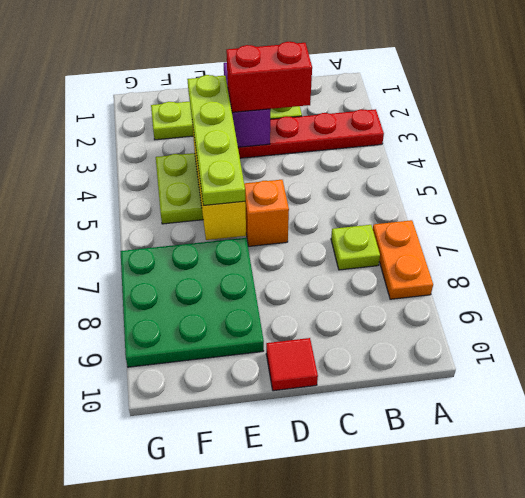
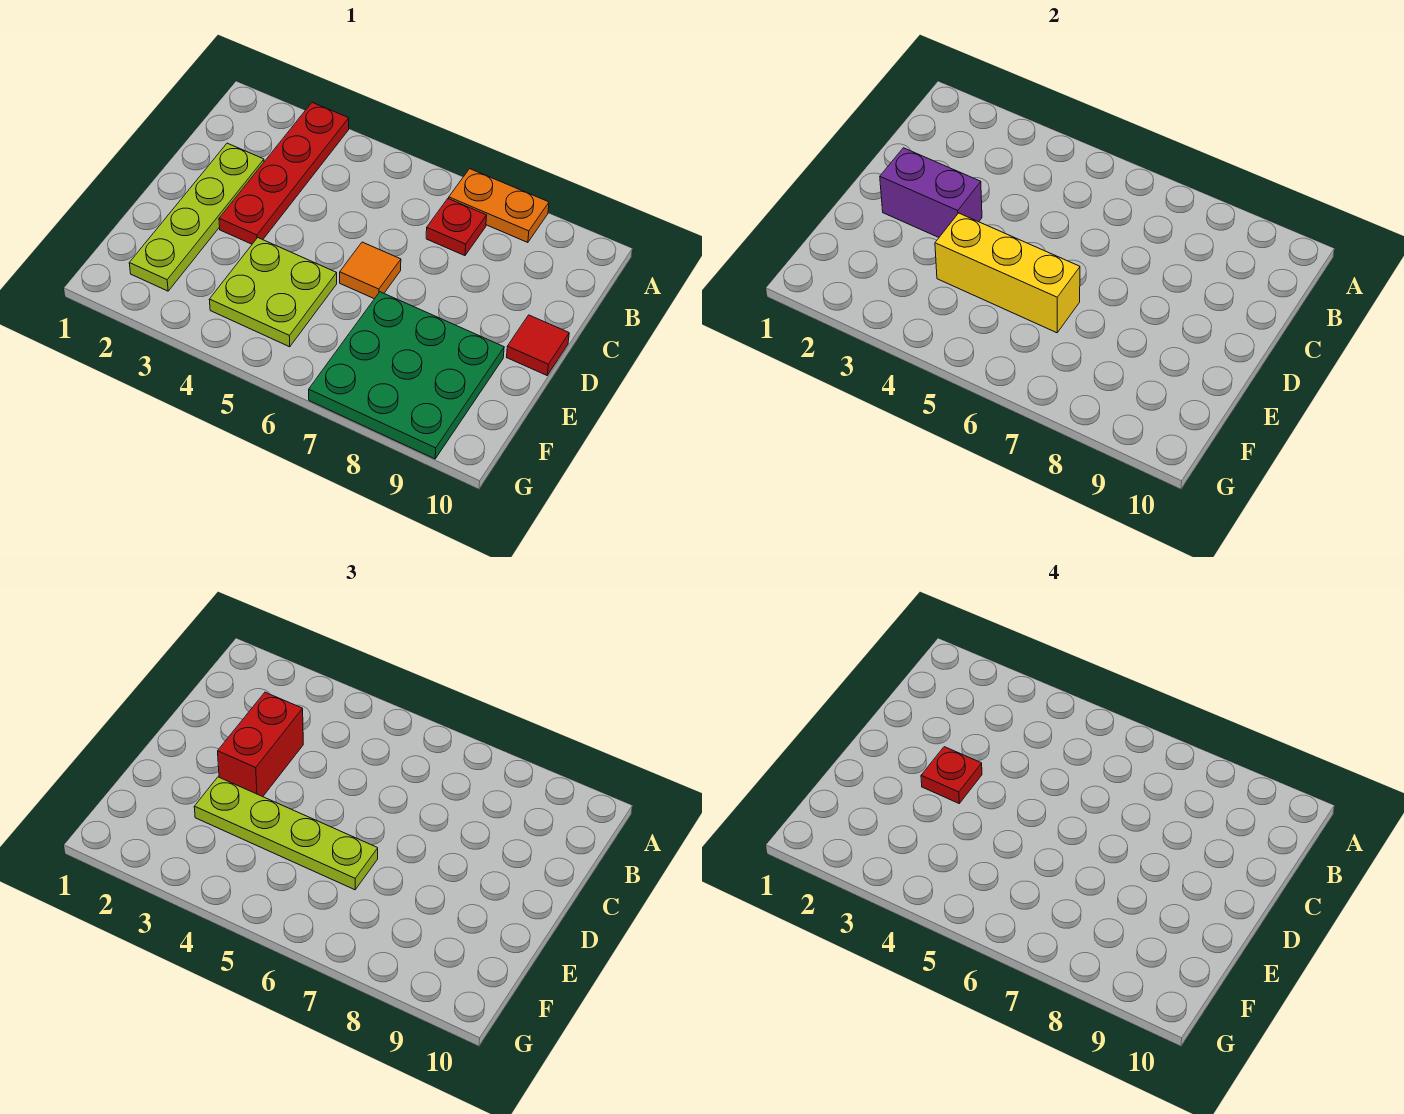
lime 1x1 plate [331,225,380,270] -> red 1x1 plate [426,199,487,256]
none -> red 1x1 plate [921,747,982,803]
orange 1x1 brick [244,180,289,246] -> orange 1x1 tile [340,242,401,299]

